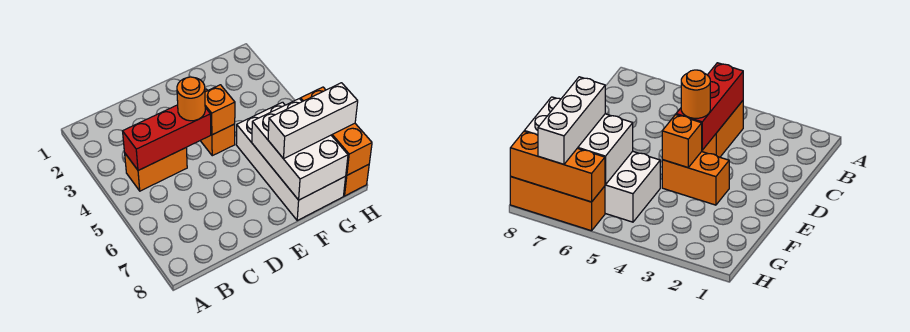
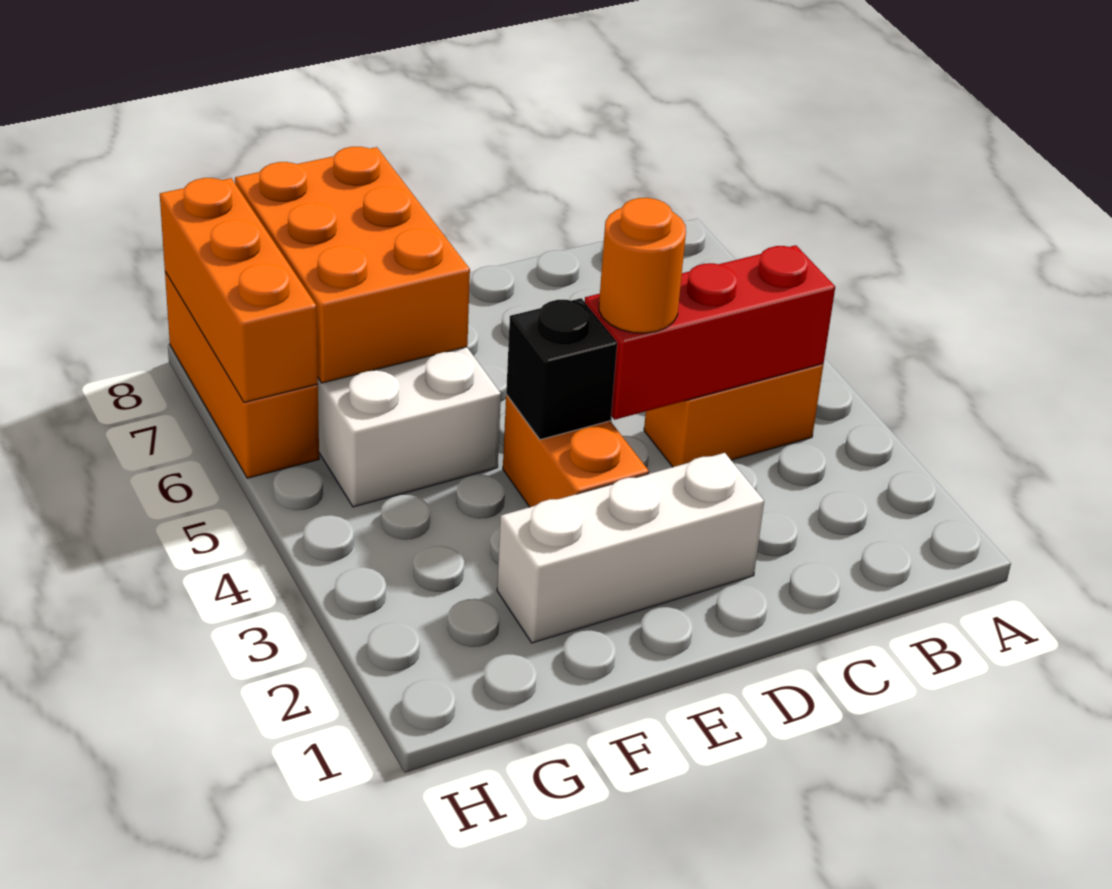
orange 1x1 brick [205,85,235,135] -> black 1x1 brick [506,298,617,440]
white 2x3 brick [252,99,348,200] -> orange 2x3 brick [235,147,470,383]
white 1x3 brick [268,83,358,159] -> white 1x3 brick moved to [497,453,764,643]

